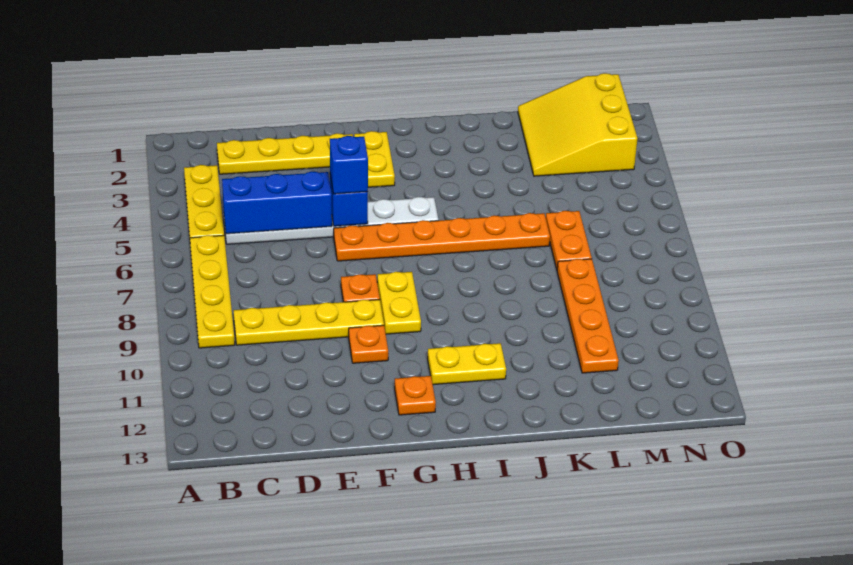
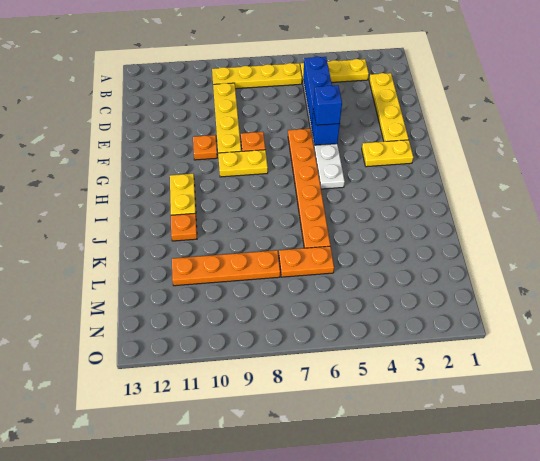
orange 1x1 plate [395,376,436,415] -> orange 1x1 plate moved to [171,213,197,241]
yellow 3x3 slope [518,73,638,176] -> none

